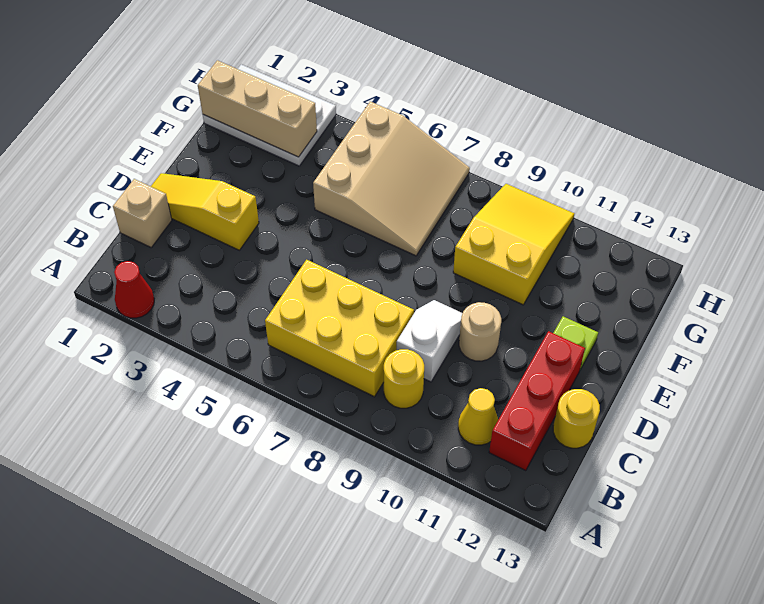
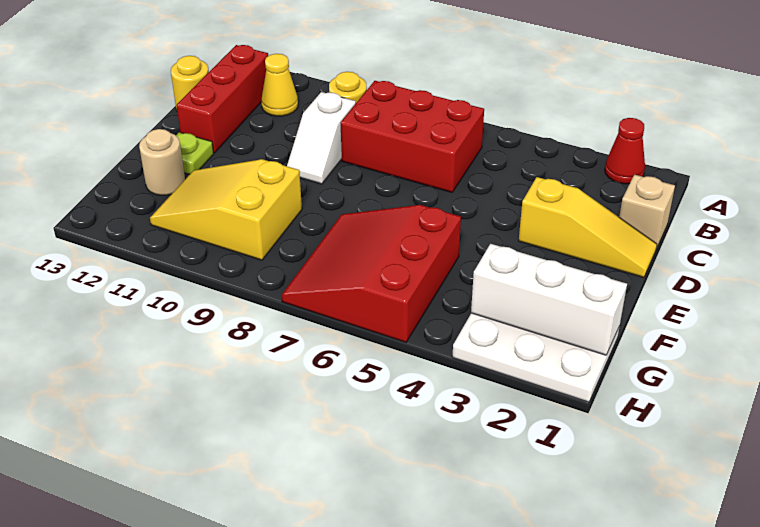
yellow 2x3 brick [265,260,414,397] -> red 2x3 brick [341,81,484,192]
tan 1x1 round brick [459,302,501,361] -> tan 1x1 round brick moved to [139,129,185,195]
tan 3x3 slope [313,102,470,256] -> red 3x3 slope [282,205,461,342]
yellow 2x3 slope [453,184,574,305] -> yellow 2x3 slope turned to [150,159,302,260]
tan 1x3 brick [198,60,317,157] -> white 1x3 brick [471,244,627,355]

